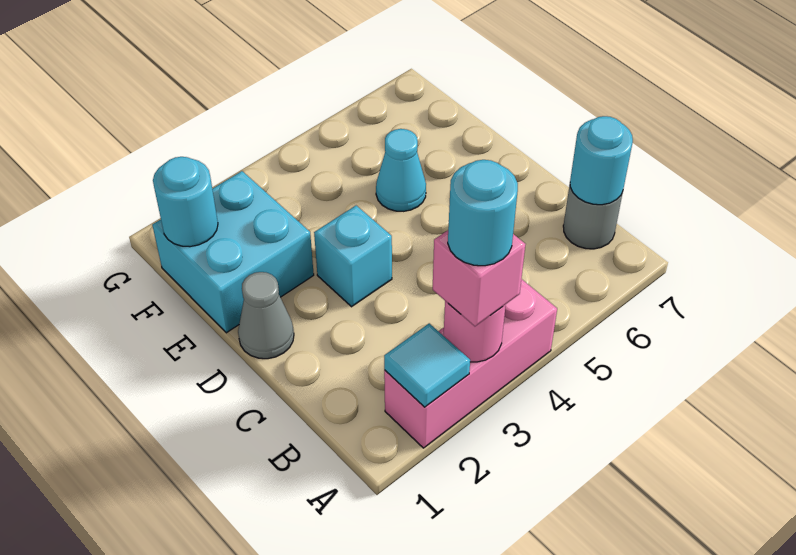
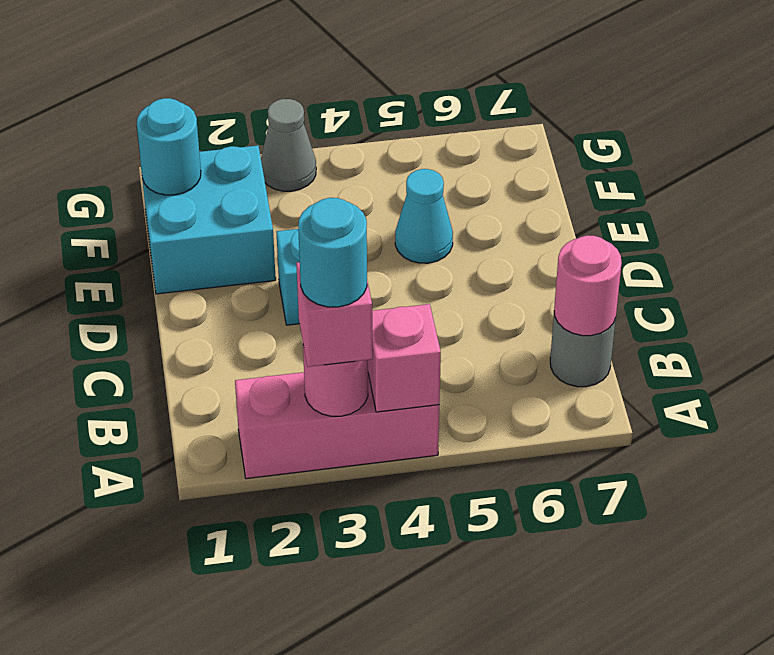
cyan 1x1 tile [384,323,470,407] -> none
none -> pink 1x1 brick [368,304,441,412]
cyan 1x1 round brick [570,116,633,205] -> pink 1x1 round brick [554,235,622,336]
grey 1x1 cone [238,272,294,359] -> grey 1x1 cone moved to [261,99,316,191]

